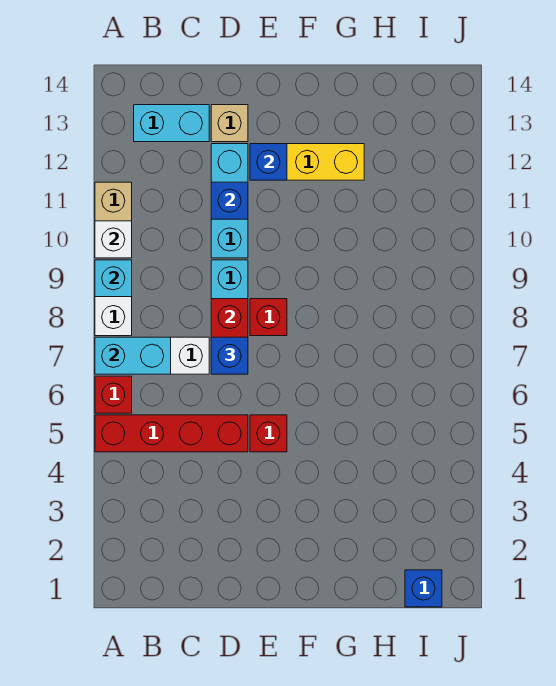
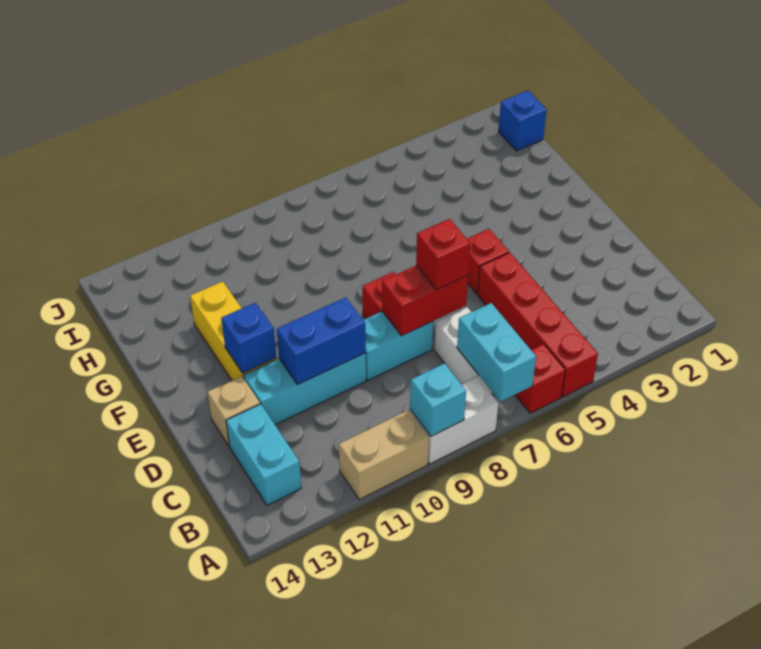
white 1x1 brick [95,221,132,258] -> none
blue 1x1 brick [211,337,248,374] -> red 1x1 brick [416,219,471,290]
blue 1x1 brick [211,182,248,219] -> blue 1x2 brick [277,297,366,384]

